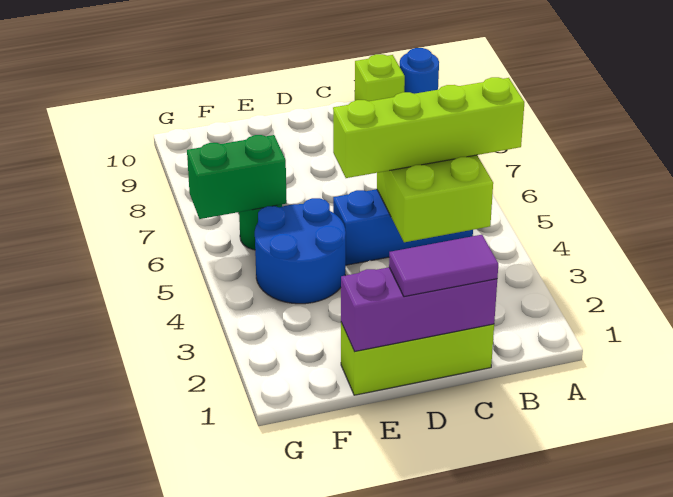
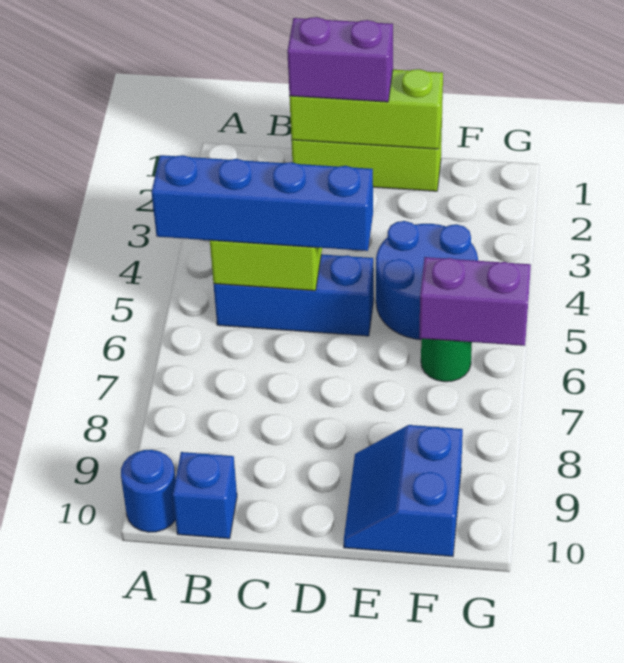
lime 1x4 brick [333,77,524,178] -> blue 1x4 brick [152,155,373,251]
lime 1x1 brick [355,54,405,101] -> blue 1x1 brick [173,452,237,539]
purple 1x3 brick [341,267,497,351] -> lime 1x3 brick [289,69,443,149]
purple 1x2 tile [389,235,498,297] -> purple 1x2 brick [287,17,393,102]
none -> blue 2x2 slope [344,425,463,557]
green 1x2 brick [187,135,287,219] -> purple 1x2 brick [419,257,531,346]

